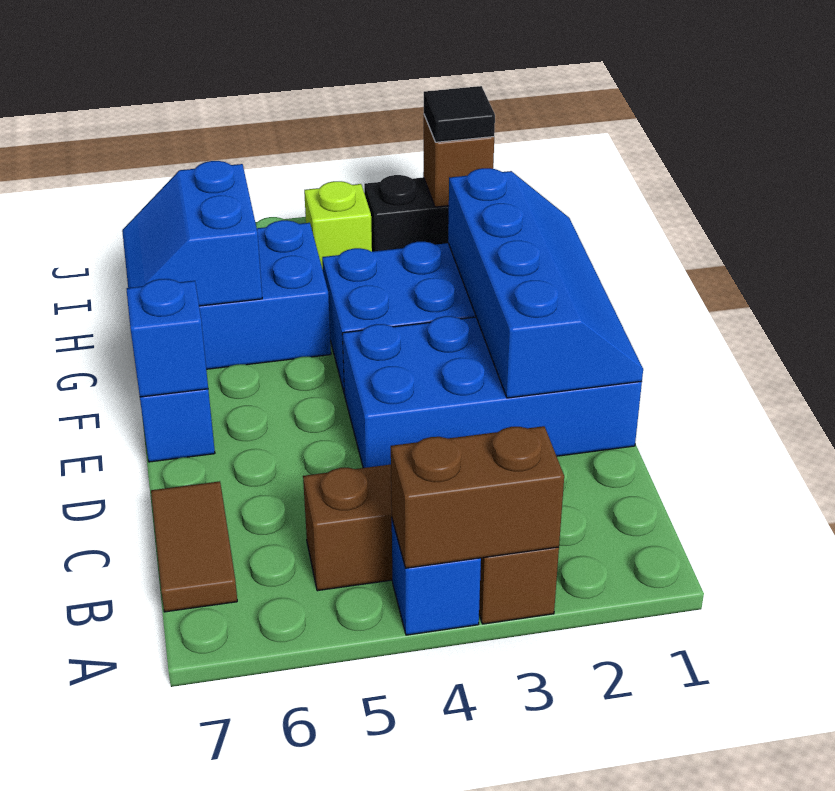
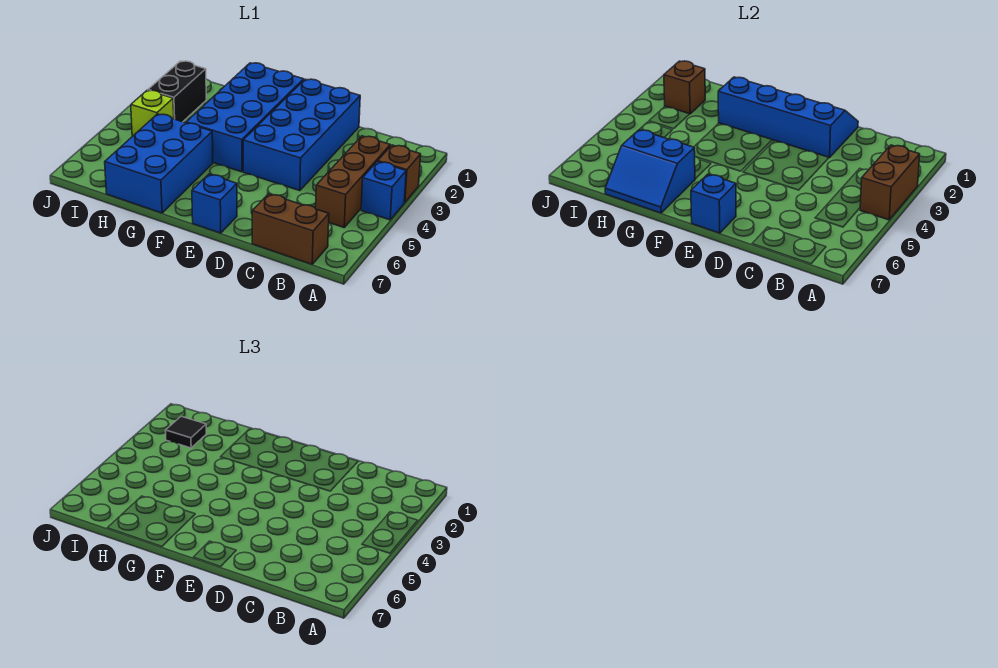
brown 1x2 tile [151,481,237,612] -> brown 1x2 brick [252,194,329,264]

